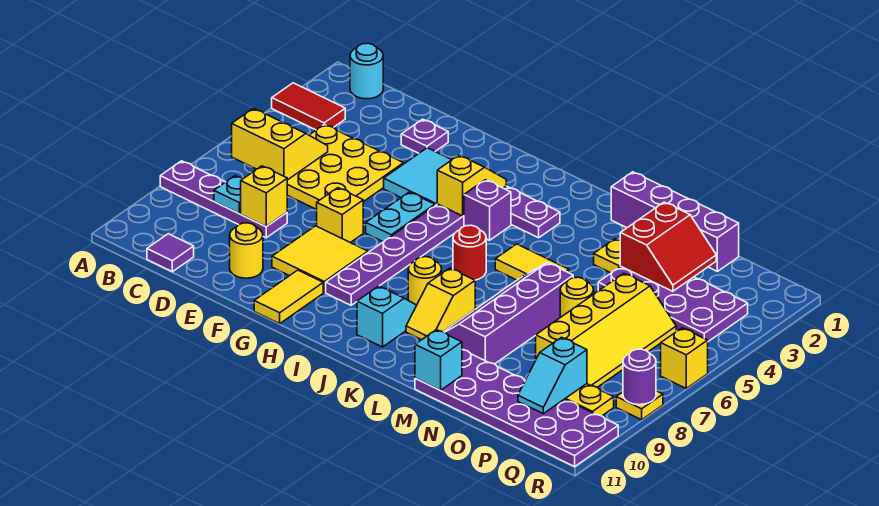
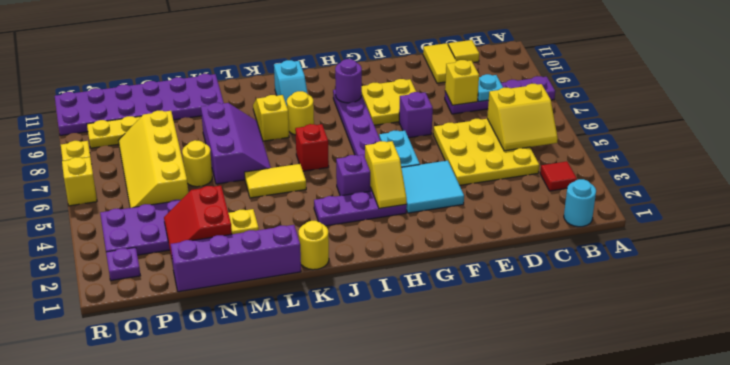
red 1x2 tile [272,83,345,130] -> red 1x1 tile [540,161,577,191]
purple 1x1 tile [147,234,194,272] -> yellow 1x1 tile [448,40,479,63]
purple 1x1 plate [401,119,448,153] -> purple 1x1 plate moved to [106,247,140,280]
yellow 1x1 round brick [230,223,263,278] -> yellow 1x1 round brick moved to [298,221,329,270]
yellow 1x1 brick [317,188,363,243] -> purple 1x1 brick [399,92,433,138]
yellow 2x2 tile [272,226,368,292] -> yellow 2x2 plate [362,79,416,125]
yellow 1x2 tile [254,270,323,324] -> yellow 1x2 tile moved to [423,43,456,83]
red 1x1 round brick [453,225,486,280] -> red 1x1 brick [295,124,329,171]
purple 2x4 slope [444,263,573,364] -> purple 2x3 slope [201,103,271,184]
cyan 1x1 brick [415,330,462,390] -> none
cyan 1x2 slope [518,337,587,414] -> none
purple 1x1 round brick [623,349,656,405] -> purple 1x1 round brick moved to [335,59,362,103]

